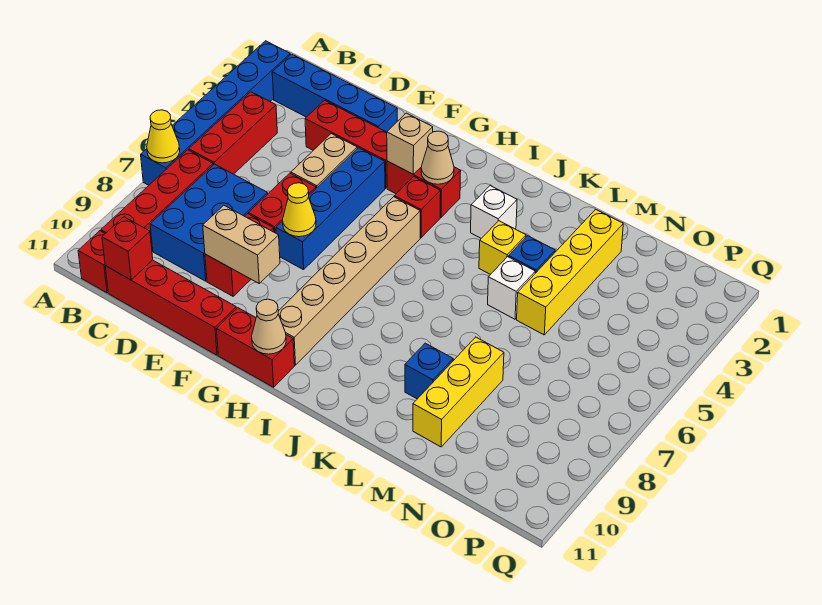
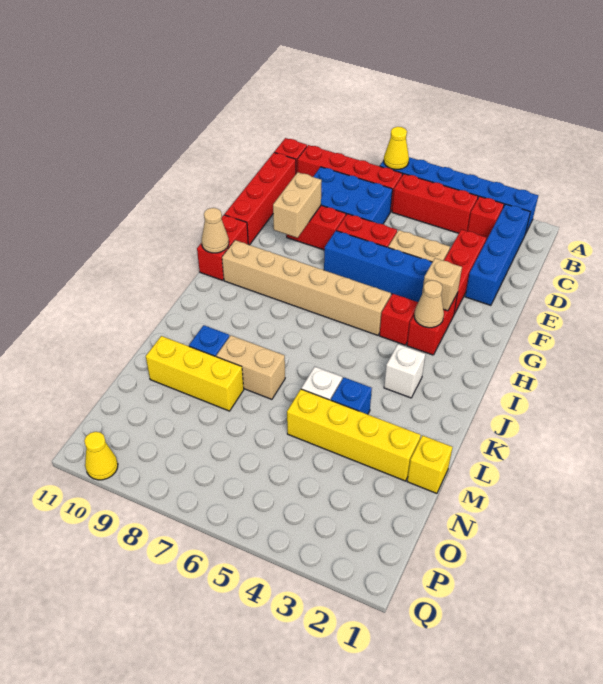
red 1x1 brick [102,217,153,280] -> red 1x1 brick moved to [467,196,504,240]
yellow 1x1 cone [283,183,316,237] -> yellow 1x1 cone moved to [84,432,118,480]
yellow 1x1 brick [479,221,526,275] -> yellow 1x1 brick moved to [407,435,453,493]
none -> tan 1x2 brick [216,335,285,399]

